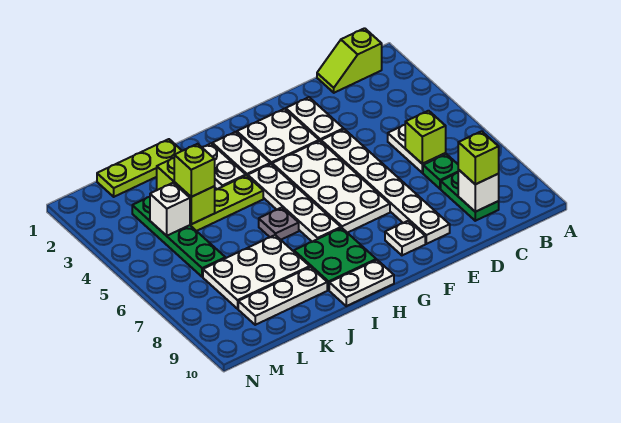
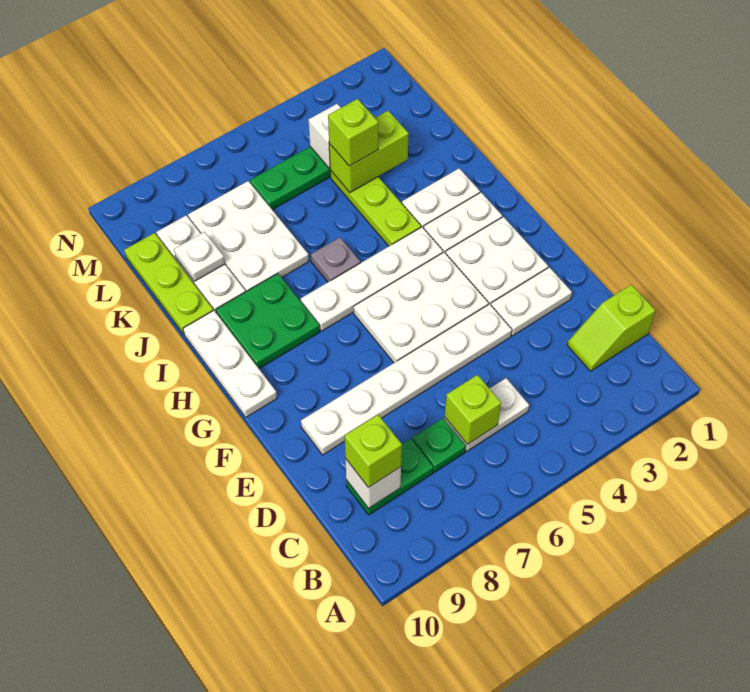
lime 1x2 slope [317,28,382,93] -> lime 1x2 slope turned to [567,285,655,371]
white 2x4 plate [272,141,390,233] -> white 2x3 plate [354,252,488,363]
white 1x1 plate [385,221,425,255] -> white 1x1 plate moved to [174,232,225,281]
white 1x2 plate [329,260,394,306] -> white 1x3 plate [183,310,277,417]
lime 1x3 plate [97,139,182,197] -> lime 1x3 plate moved to [124,233,213,334]

